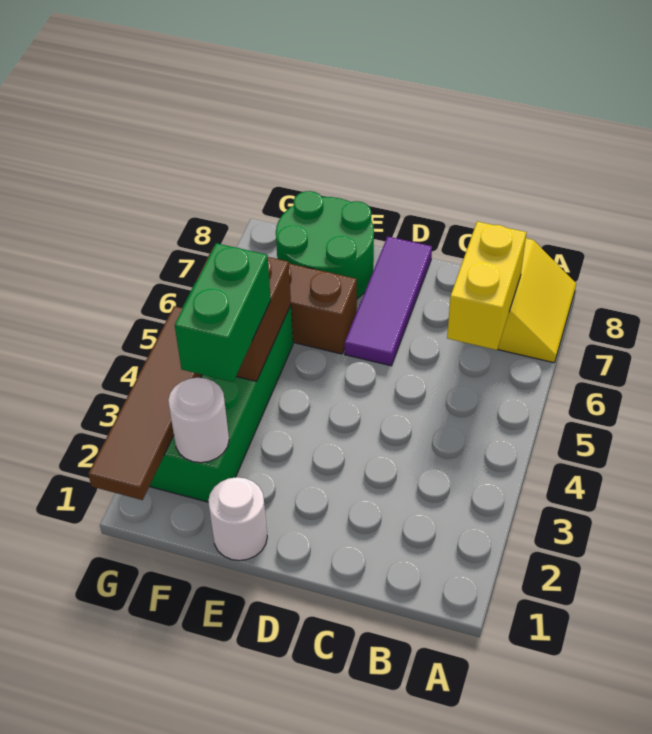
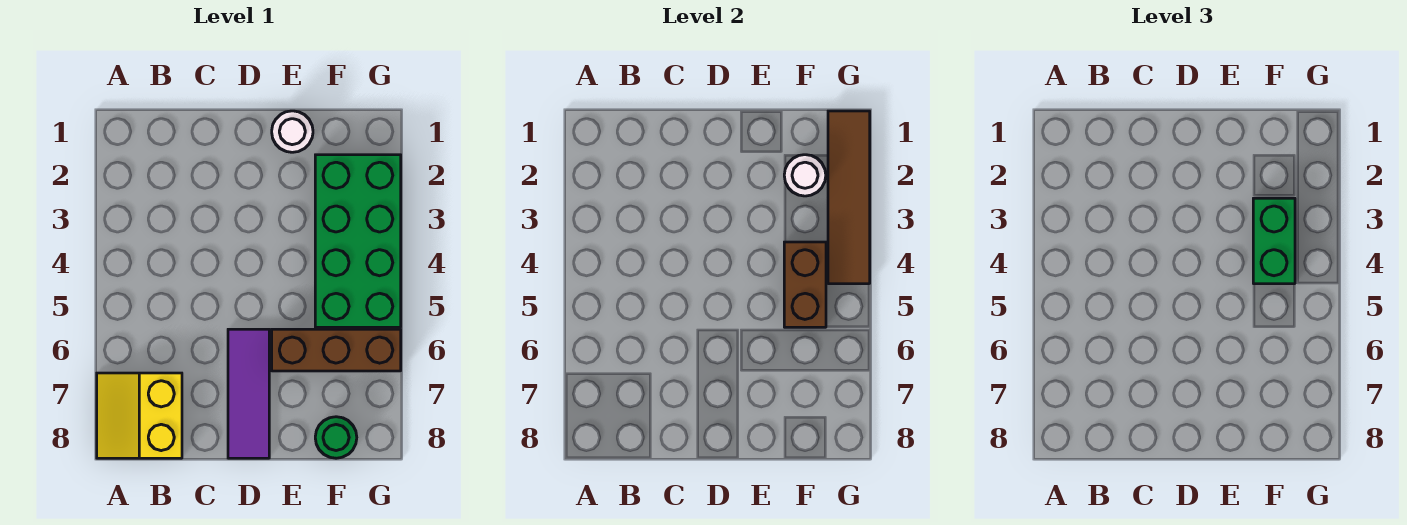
yellow 1x2 brick [447,222,527,350] -> none
green 2x2 round brick [276,191,374,298] -> green 1x1 round brick [315,417,357,458]

